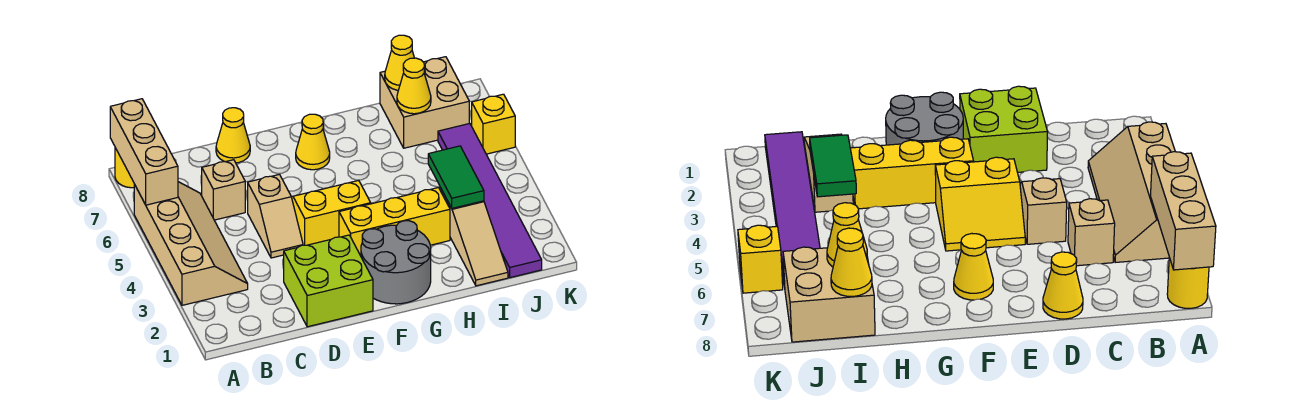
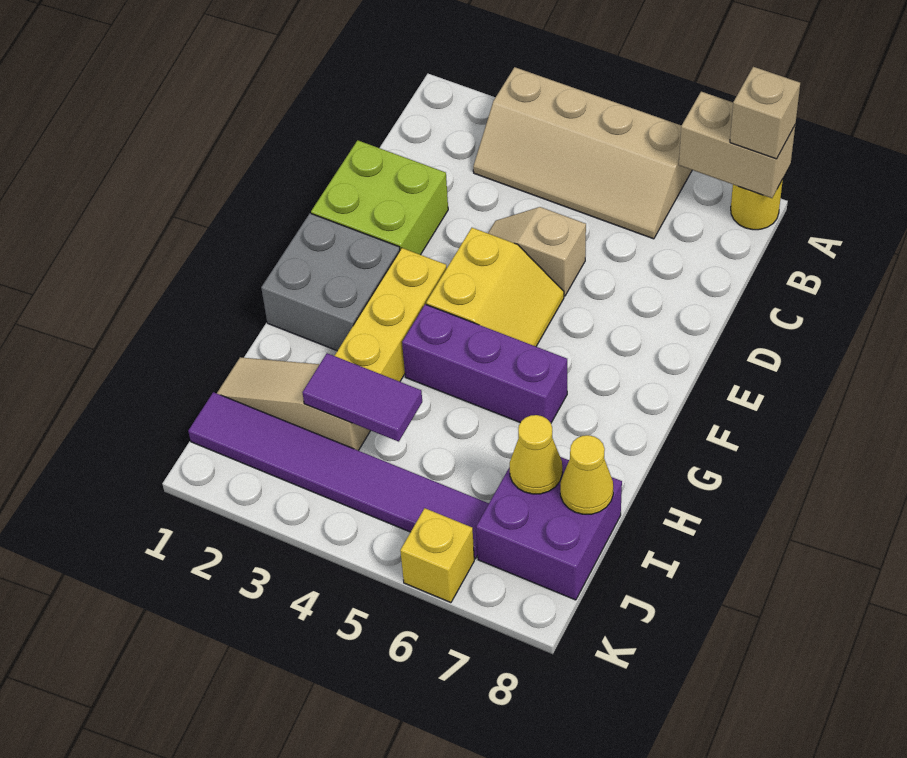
tan 1x3 brick [110,99,178,205] -> tan 1x2 brick [679,92,795,198]
tan 1x1 brick [202,160,245,220] -> tan 1x1 brick moved to [730,67,800,159]
yellow 1x1 cone [216,108,250,163] -> none
grey 2x2 round brick [361,221,431,304] -> grey 2x2 brick [261,213,400,351]
yellow 1x1 cone [296,114,330,170] -> none
none -> purple 1x3 brick [402,304,567,423]
green 1x2 tile [428,146,484,208] -> purple 1x2 tile [302,353,422,442]
tan 2x2 brick [380,57,469,148] -> purple 2x2 brick [476,457,622,600]

